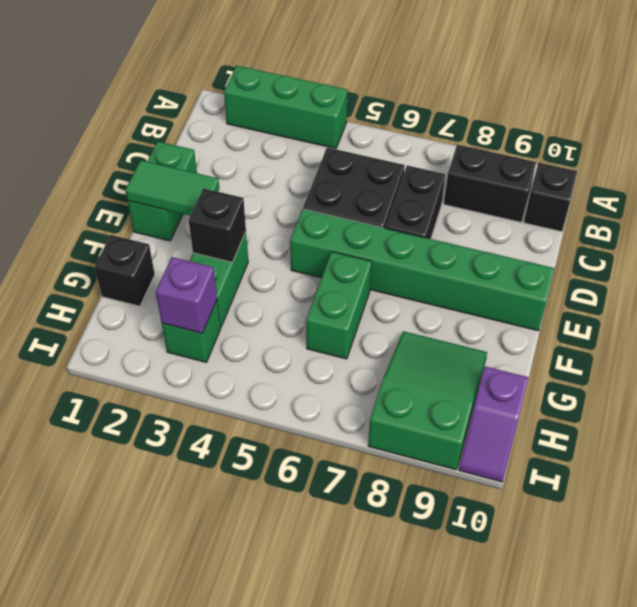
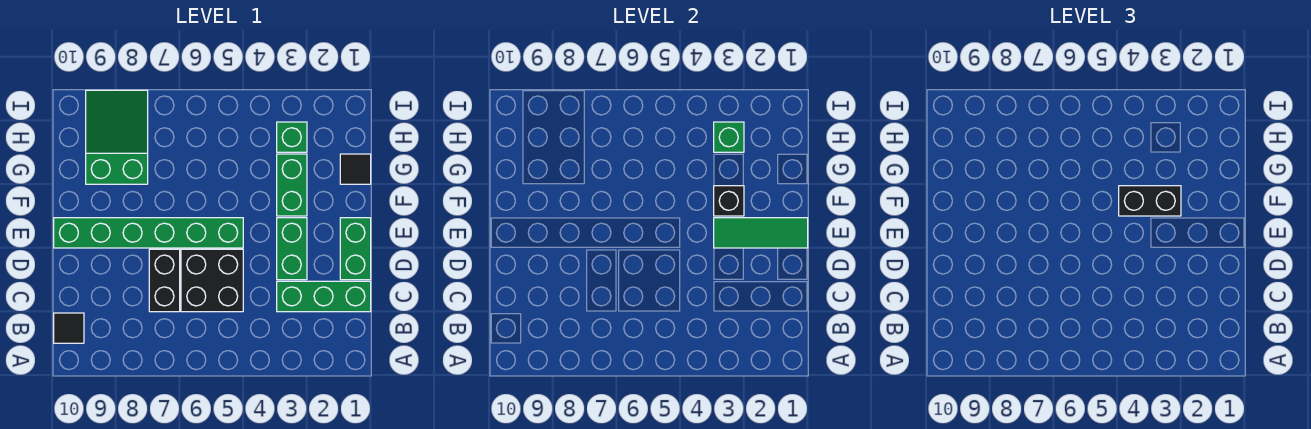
green 1x3 brick [224,66,348,148] -> green 1x3 brick moved to [277,281,371,312]
black 1x2 brick [444,145,536,222] -> black 1x2 brick moved to [1119,186,1181,216]
black 1x1 brick [524,163,578,232] -> black 1x1 tile [54,313,84,343]
green 1x2 tile [125,160,219,216] -> green 1x3 tile [714,218,808,248]
green 1x2 brick [306,252,372,359] -> green 1x2 brick moved to [277,218,307,280]
black 1x1 brick [95,235,155,306] -> black 1x1 tile [340,154,371,184]
green 2x3 slope [368,331,487,470] -> green 2x3 slope turned to [86,90,148,184]
purple 1x1 brick [156,257,217,333] -> green 1x1 brick [714,122,744,152]
purple 1x2 slope [459,366,528,482] -> none

